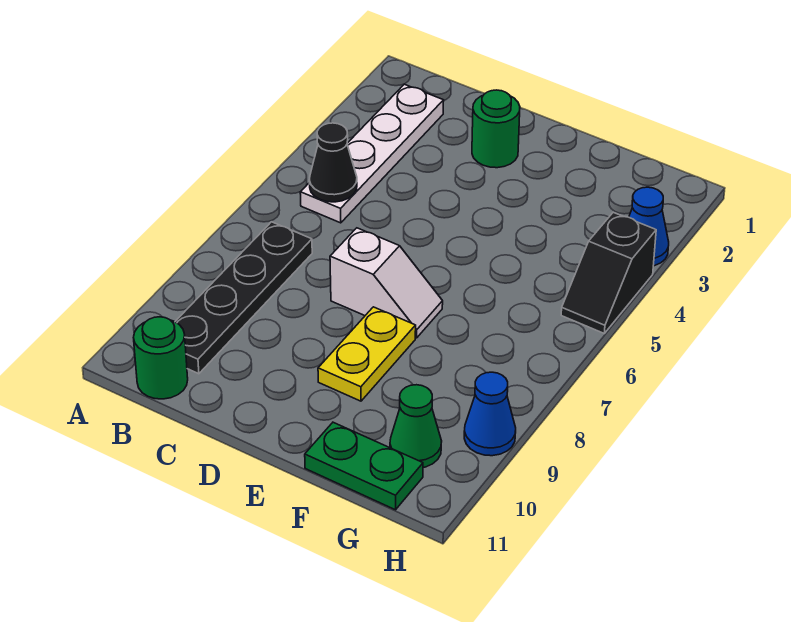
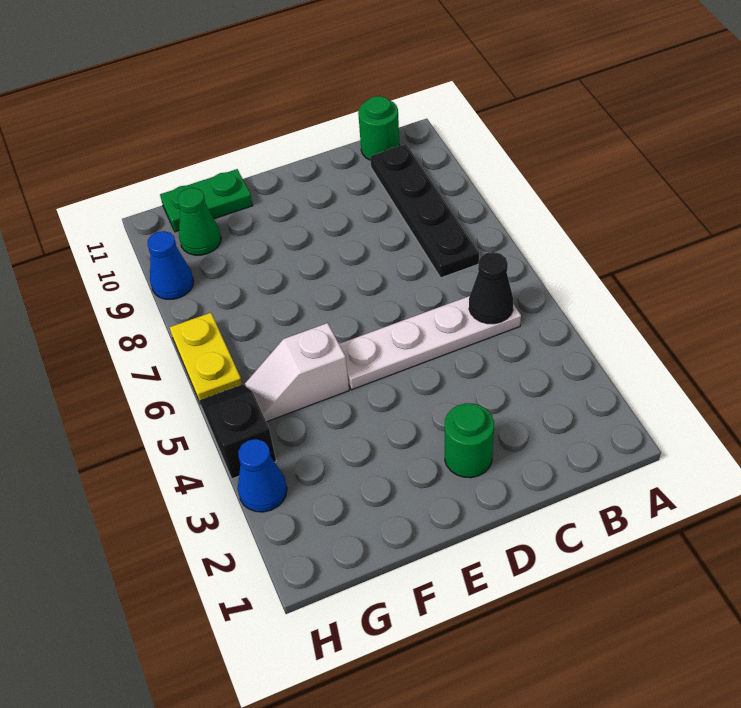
white 1x4 plate [300,84,444,223] -> white 1x4 plate turned to [339,296,521,390]
white 1x2 slope [330,228,443,338] -> white 1x2 slope moved to [245,323,349,422]
yellow 1x2 plate [318,307,416,401] -> yellow 1x2 plate moved to [169,313,242,402]

